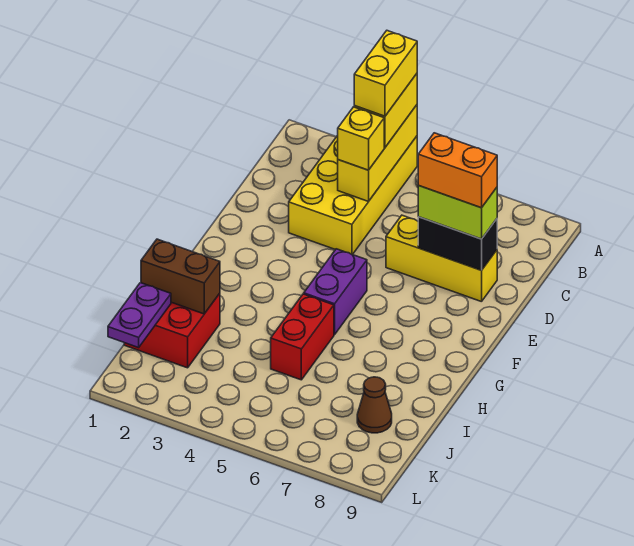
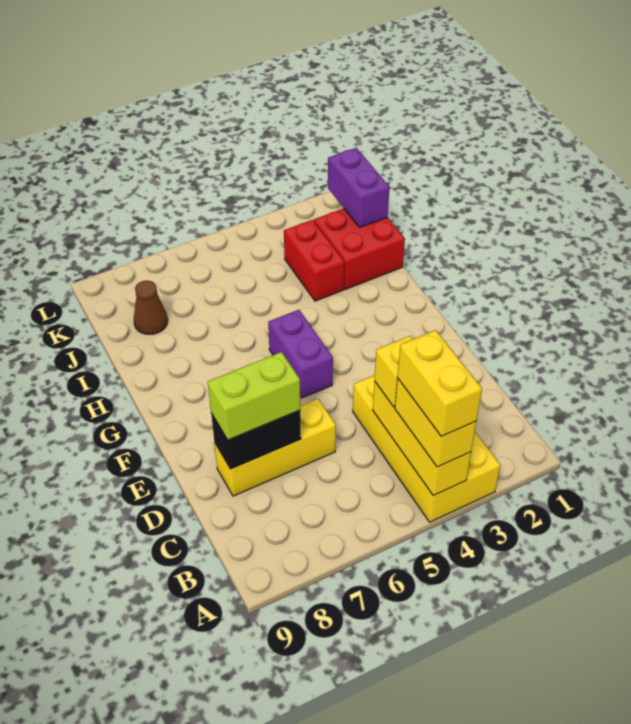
orange 1x2 brick [418,133,497,208] -> none
red 1x2 brick [271,294,334,380] -> red 1x2 brick moved to [284,220,345,301]
brown 1x2 brick [141,239,220,314] -> none
purple 1x2 plate [108,283,171,348] -> purple 1x2 brick [328,148,390,228]

